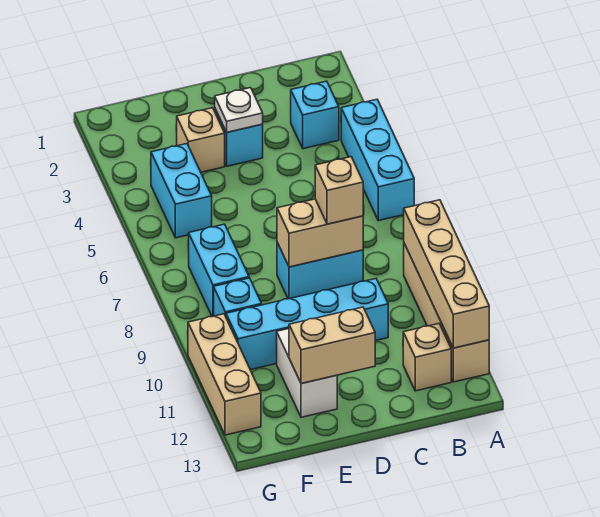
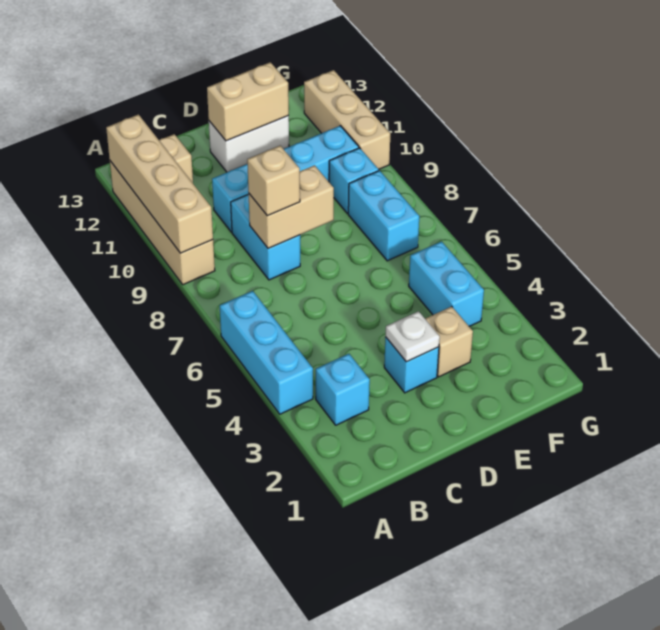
cyan 1x2 brick [277,243,363,299] -> cyan 1x2 brick turned to [231,194,300,280]
white 1x2 brick [277,329,337,417] -> white 1x2 brick turned to [209,116,289,172]

